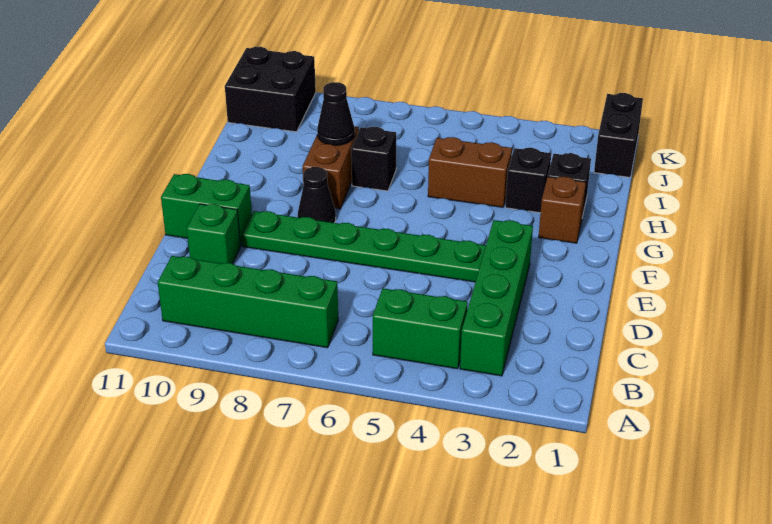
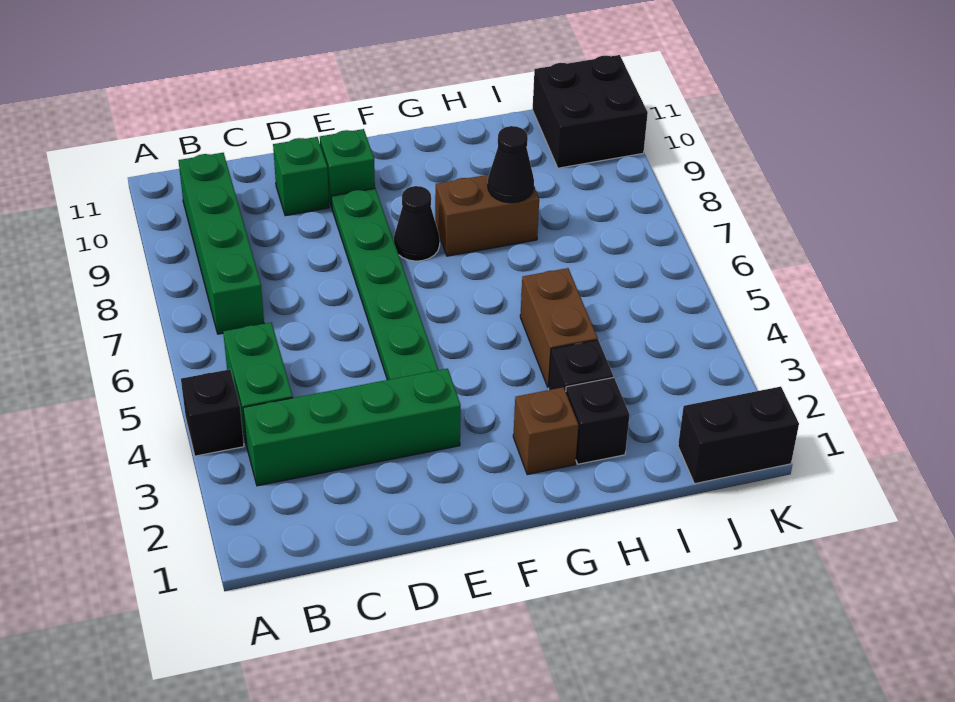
green 1x2 brick [161,174,252,246] -> green 1x1 brick [320,129,375,207]
black 1x1 brick [351,127,396,191] -> black 1x1 brick moved to [181,369,244,456]

